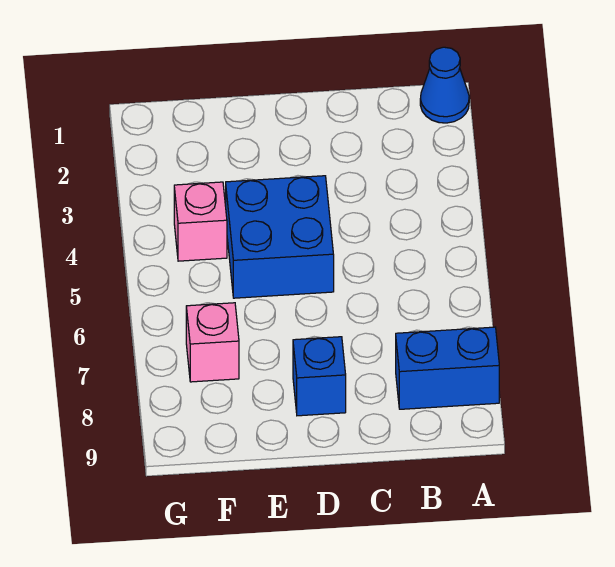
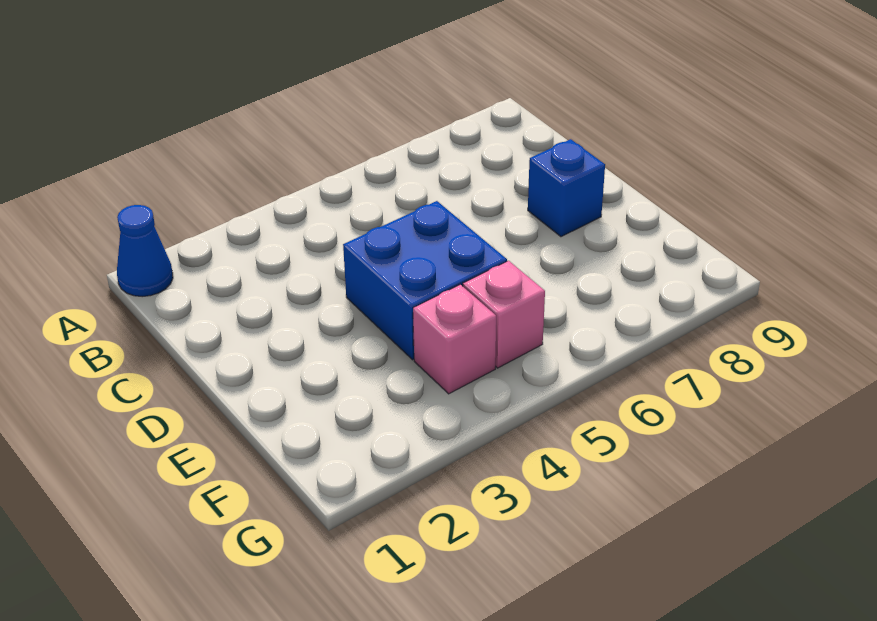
blue 1x2 brick [396,327,499,409] -> none
pink 1x1 brick [186,303,239,382] -> pink 1x1 brick moved to [463,261,545,368]

